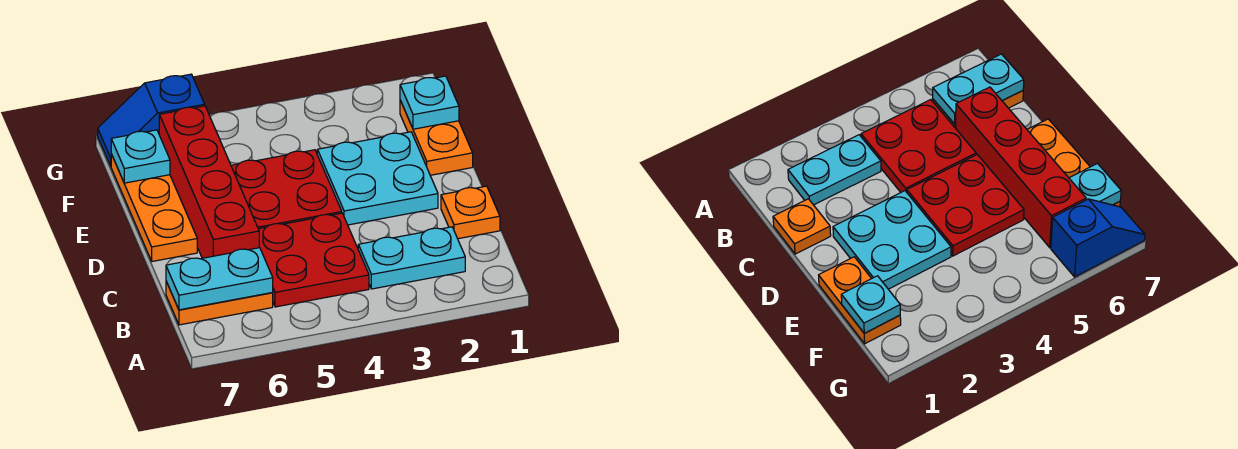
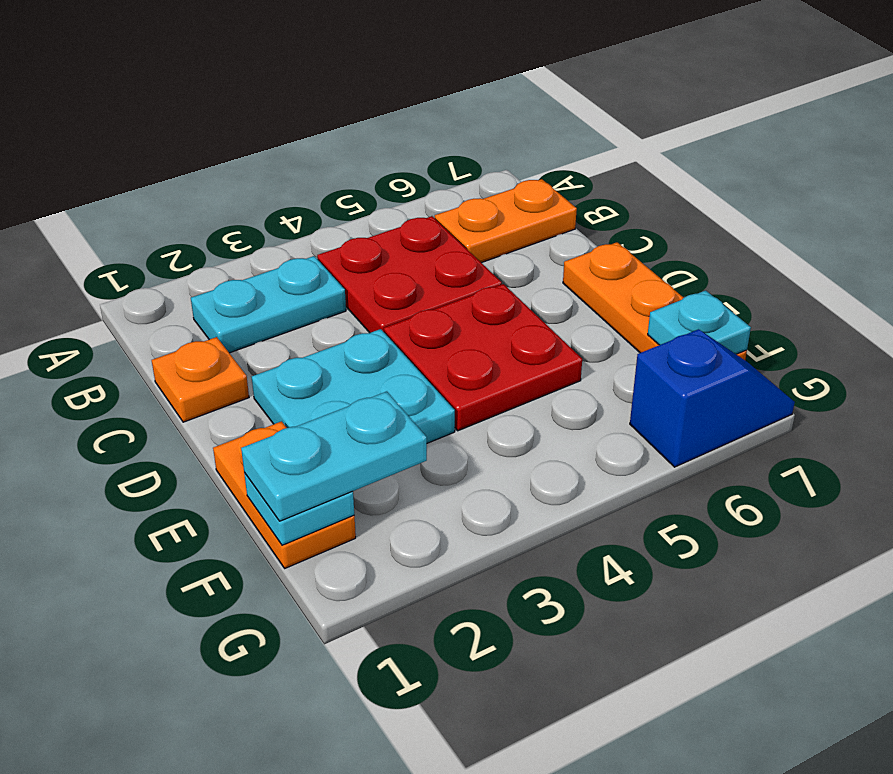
cyan 1x2 plate [166,248,273,310] -> cyan 1x2 plate moved to [241,392,427,521]
red 1x4 brick [159,106,259,258] -> none

